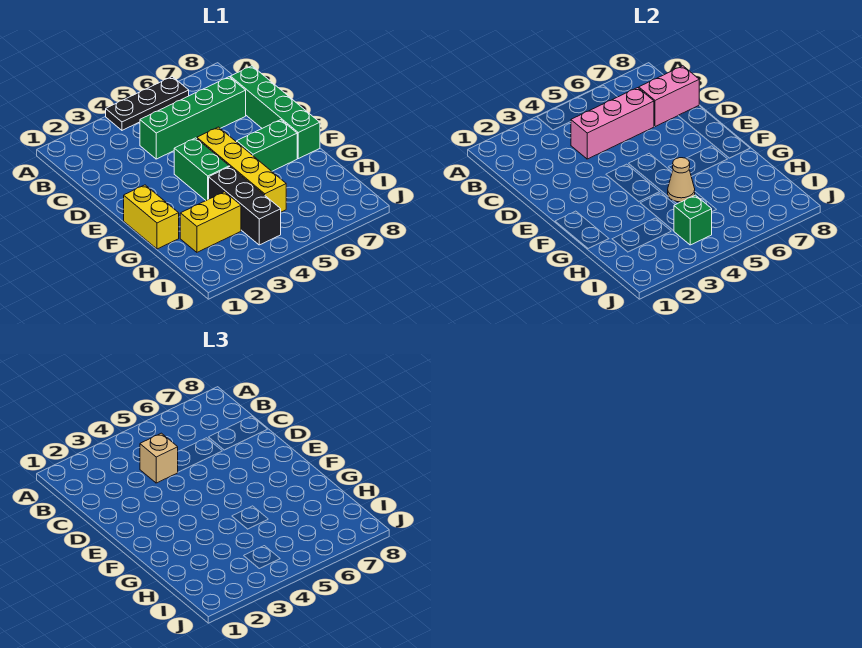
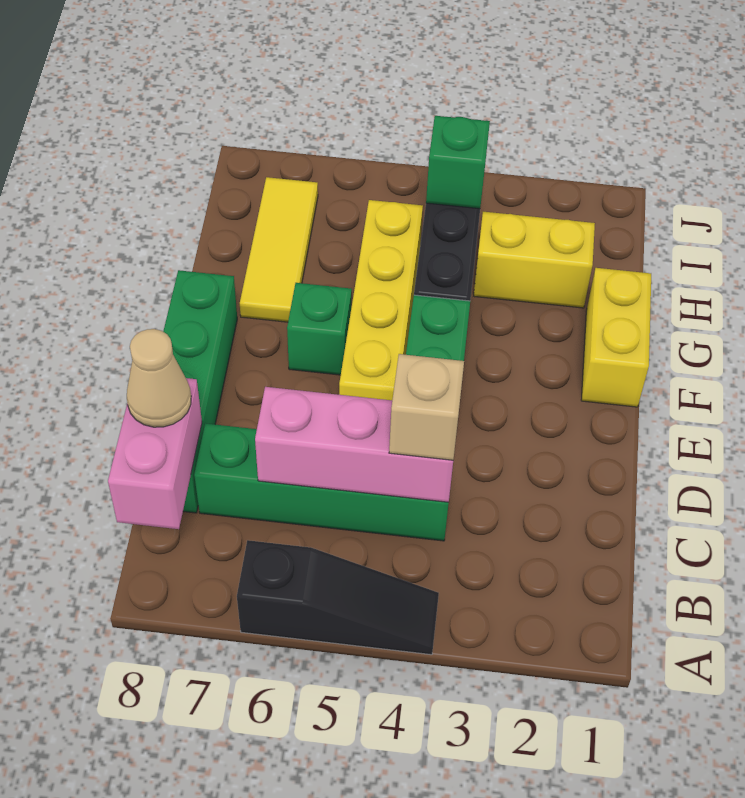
black 1x3 plate [106,76,189,130] -> black 1x3 slope [237,540,439,655]
pink 1x2 brick [639,66,699,127] -> pink 1x2 brick turned to [108,378,202,529]
green 1x2 brick [237,120,297,171] -> green 1x1 brick [287,283,352,375]
tan 1x1 cone [668,158,695,202] -> tan 1x1 cone moved to [127,329,191,427]
none -> yellow 1x3 tile [240,177,318,322]

